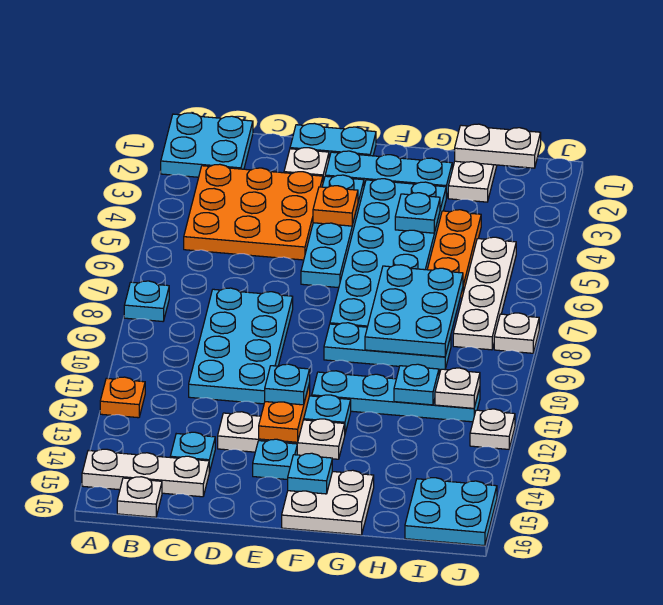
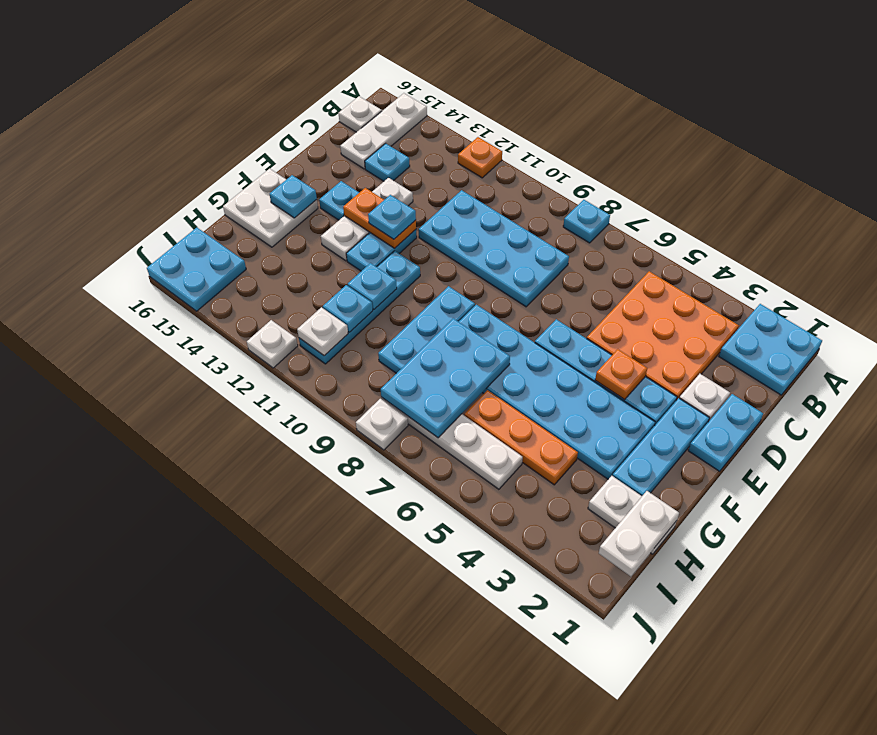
cyan 1x1 plate [395,193,440,233] -> cyan 1x1 plate moved to [348,263,397,310]
cyan 2x3 plate [365,265,463,357] -> cyan 2x3 plate turned to [381,318,510,438]

